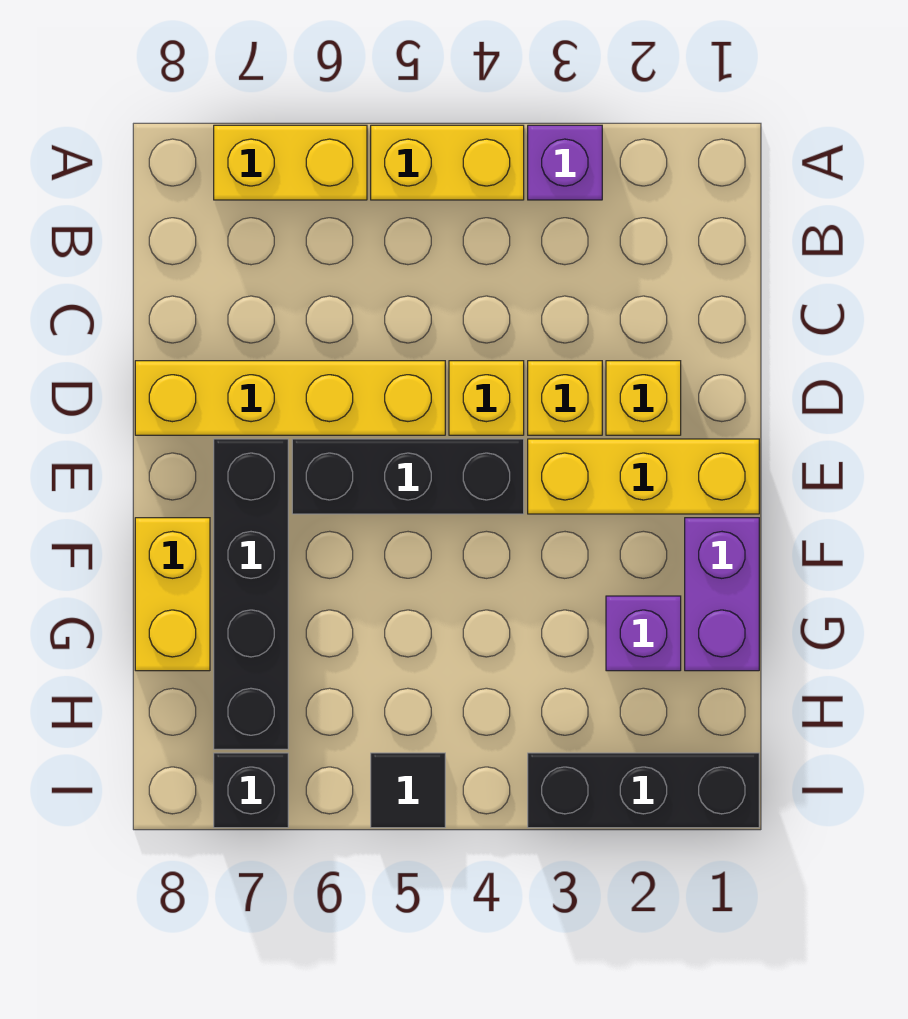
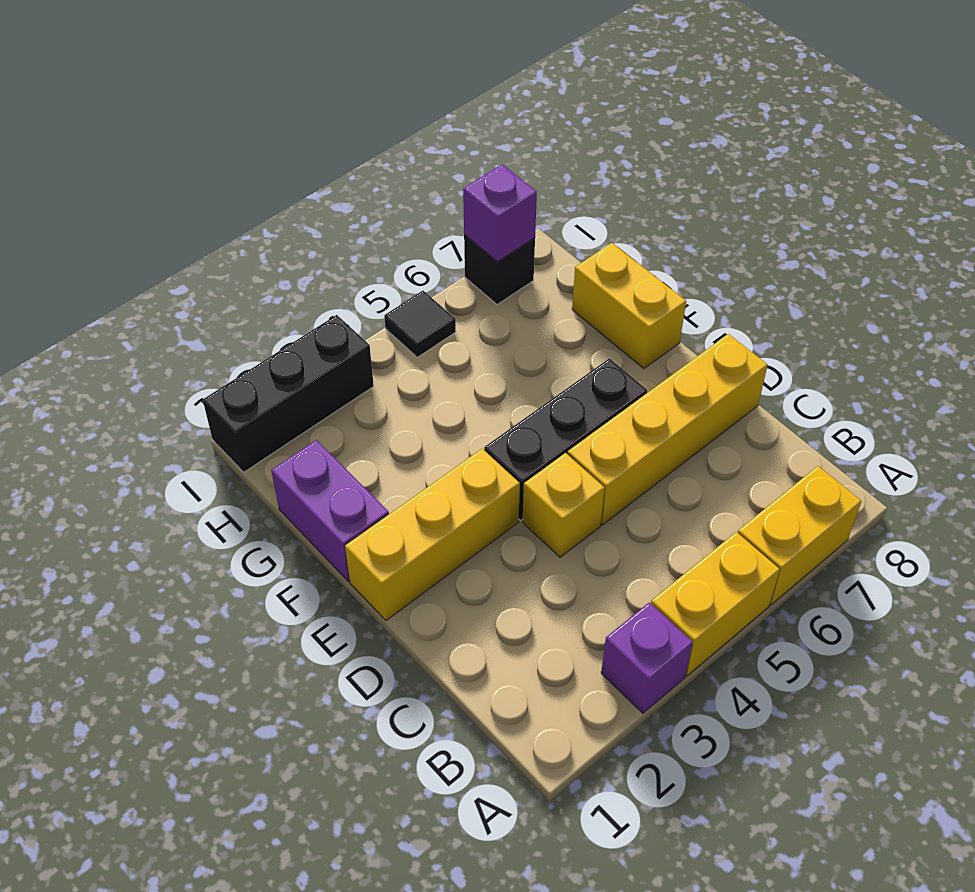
yellow 1x1 brick [606,361,681,435] -> none
yellow 1x1 brick [528,361,602,435] -> none
black 1x4 brick [214,439,288,749] -> none
purple 1x1 brick [606,596,681,671] -> purple 1x1 brick moved to [463,165,537,262]

